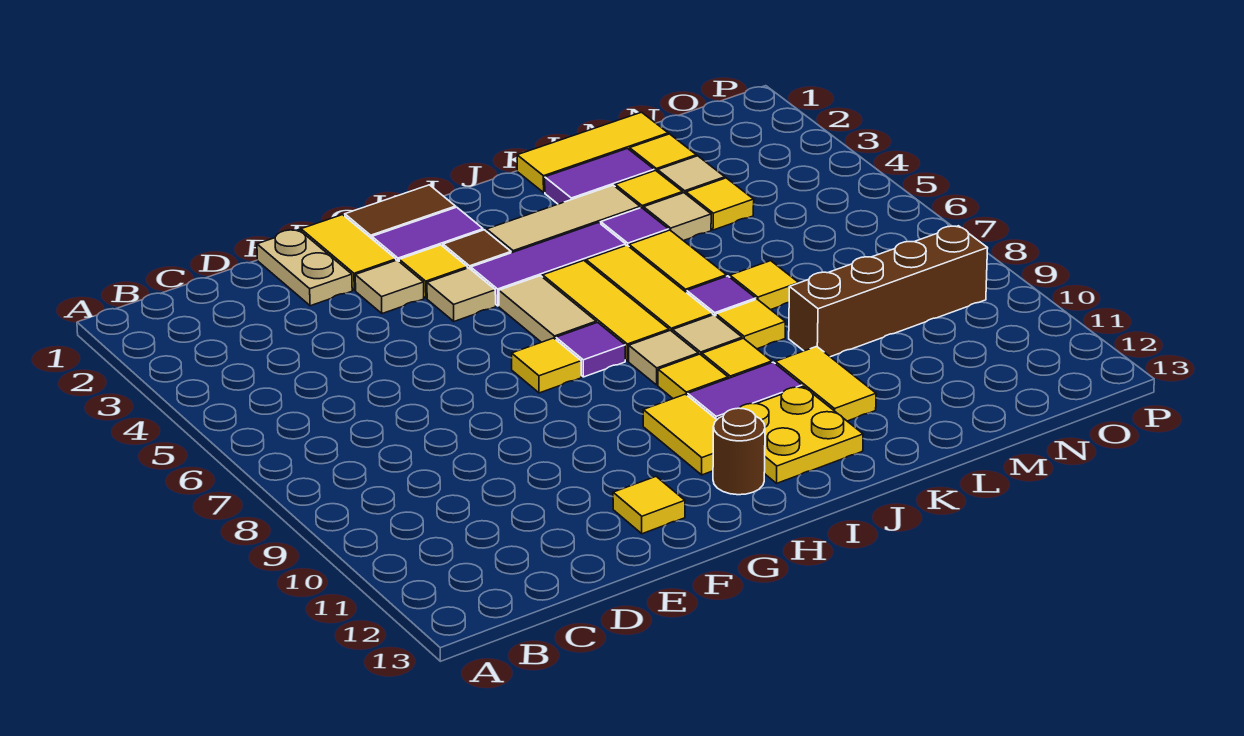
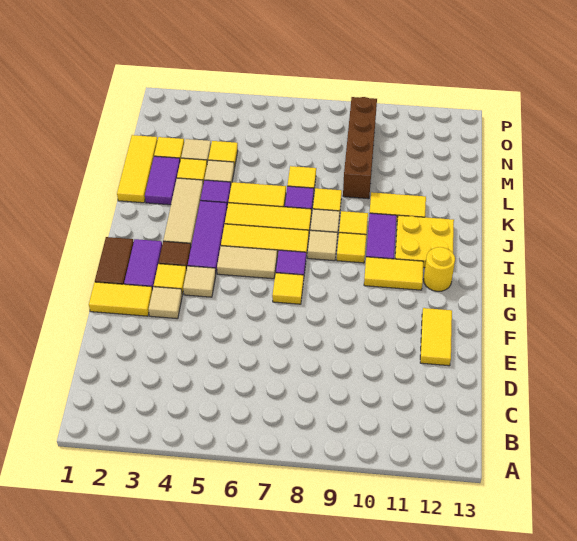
tan 1x2 plate [257,230,352,306] -> none
yellow 1x1 tile [613,477,685,534] -> yellow 1x2 tile [420,308,452,366]
brown 1x1 round brick [713,408,765,495] -> yellow 1x1 round brick [424,247,455,291]

